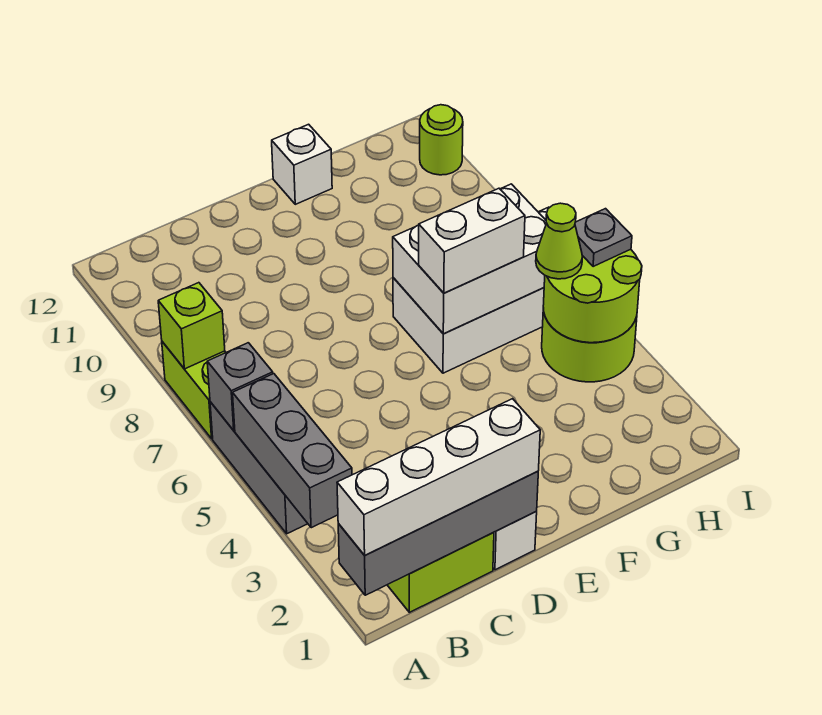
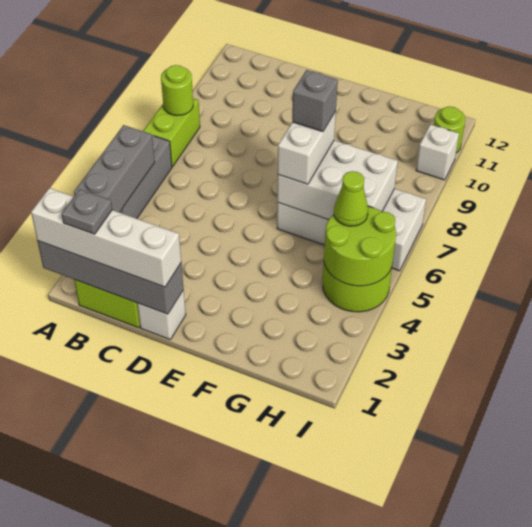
grey 1x1 brick [207,343,273,431] -> grey 1x1 brick moved to [292,70,338,132]
lime 1x1 brick [158,283,225,369] -> lime 1x1 round brick [161,65,193,116]
white 1x2 brick [419,188,525,293] -> white 1x2 brick turned to [278,111,336,184]
white 1x1 brick [272,124,332,204] -> white 1x1 brick moved to [416,124,459,180]
grey 1x1 plate [575,209,632,267] -> grey 1x1 plate moved to [62,189,112,234]

